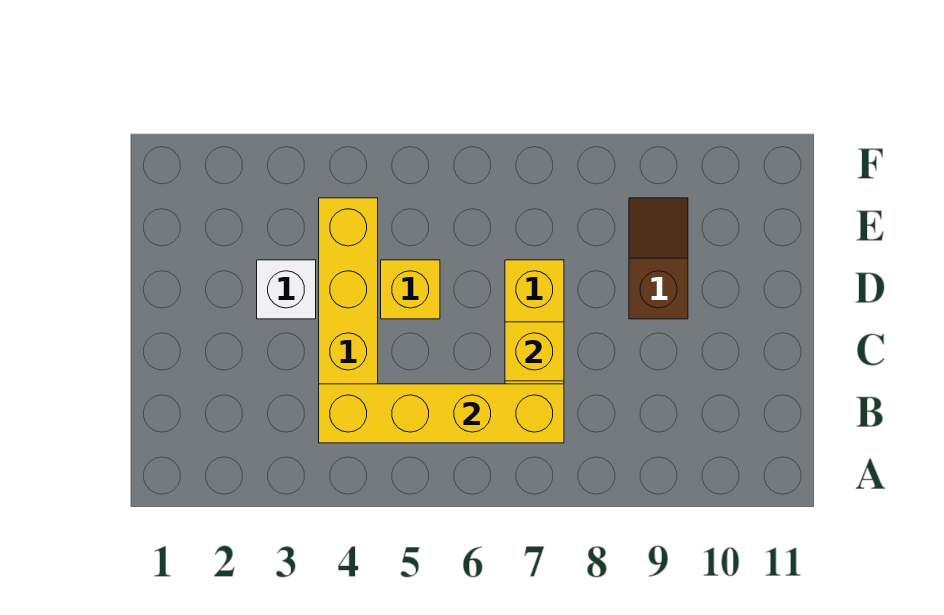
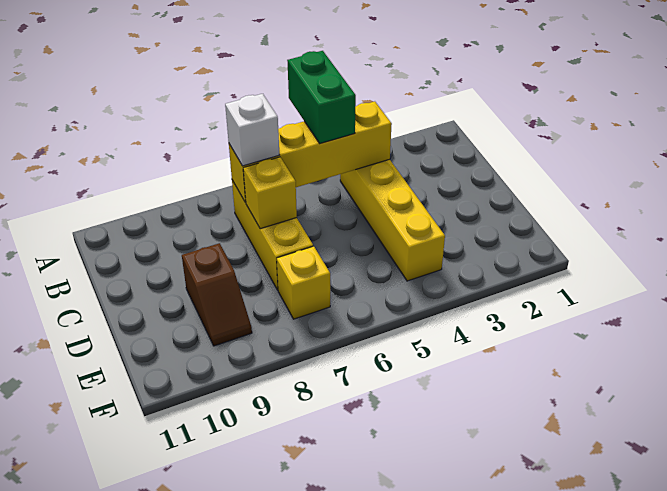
none -> green 1x2 brick [287,51,356,144]
white 1x1 brick [257,260,316,319] -> white 1x1 brick moved to [225,94,279,166]
yellow 1x1 brick [381,260,440,319] -> yellow 1x1 brick moved to [277,246,330,319]

